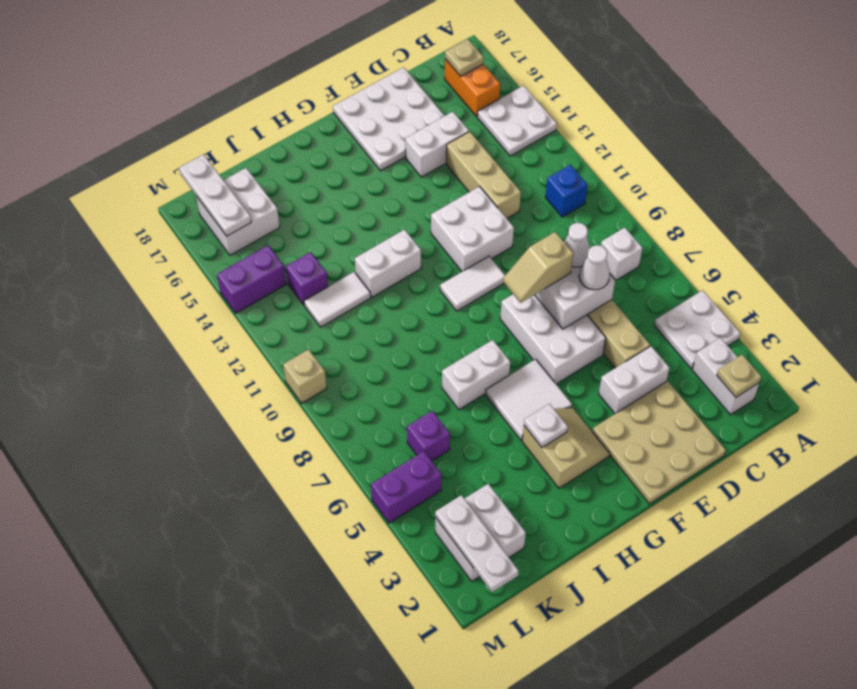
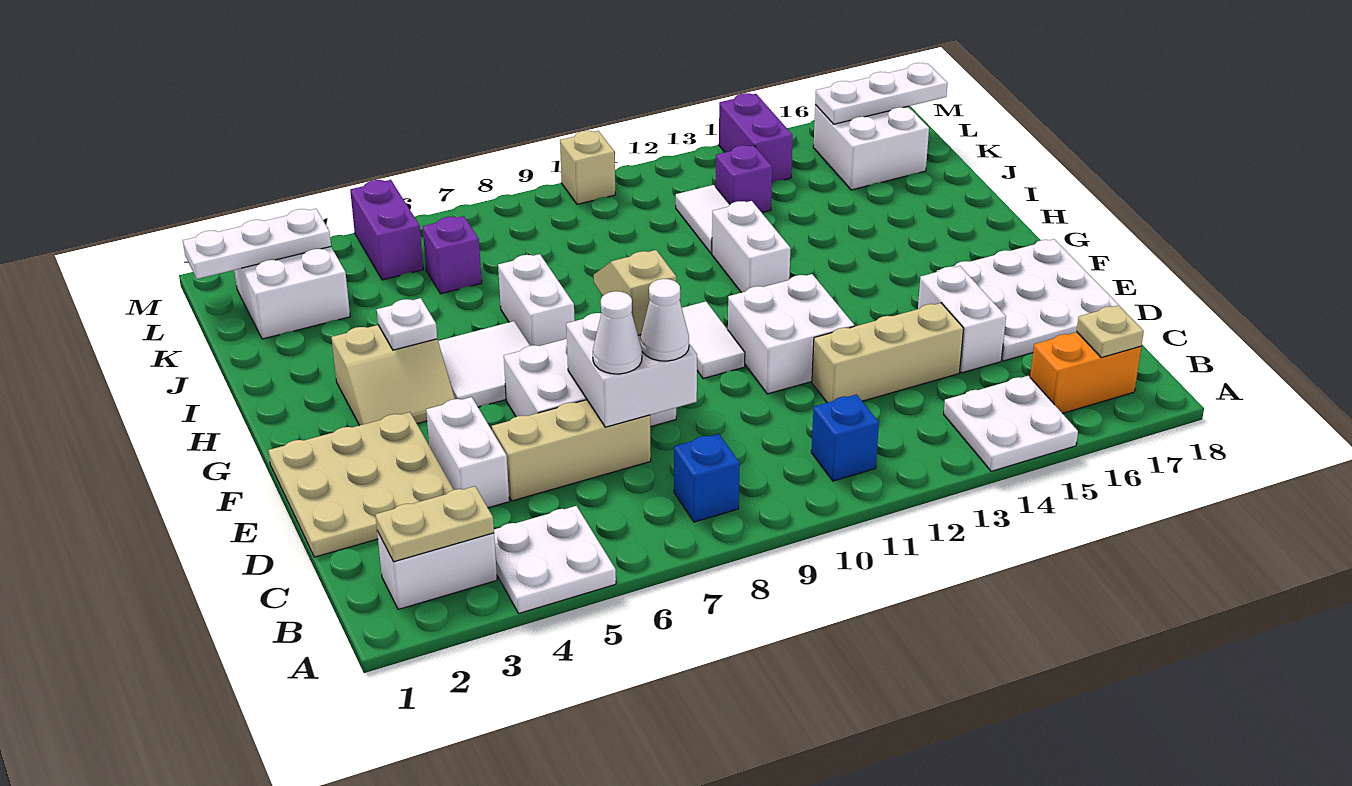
tan 1x1 plate [717,355,761,397] -> tan 1x2 plate [375,486,494,562]
white 1x1 brick [601,228,642,280] -> blue 1x1 brick [674,434,740,522]

